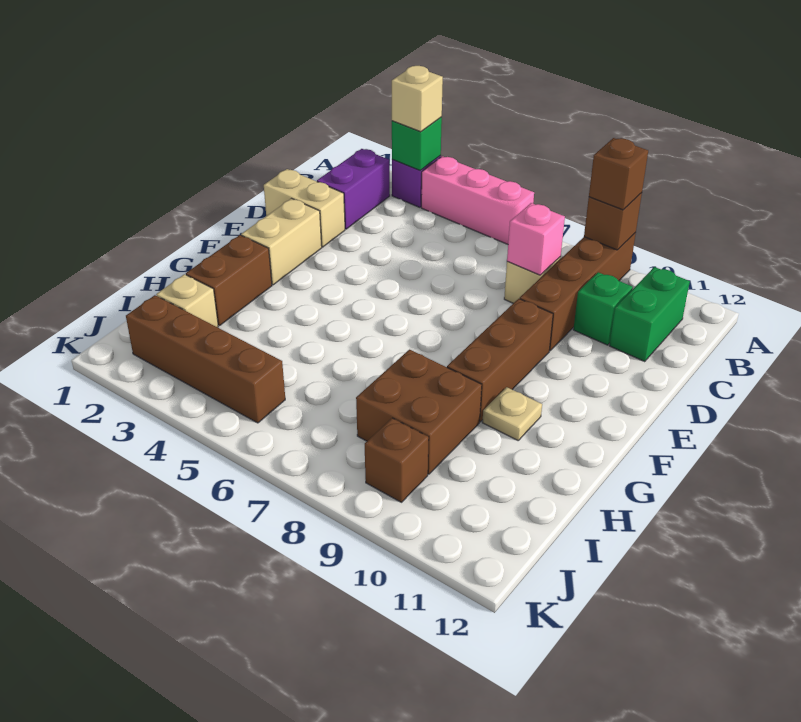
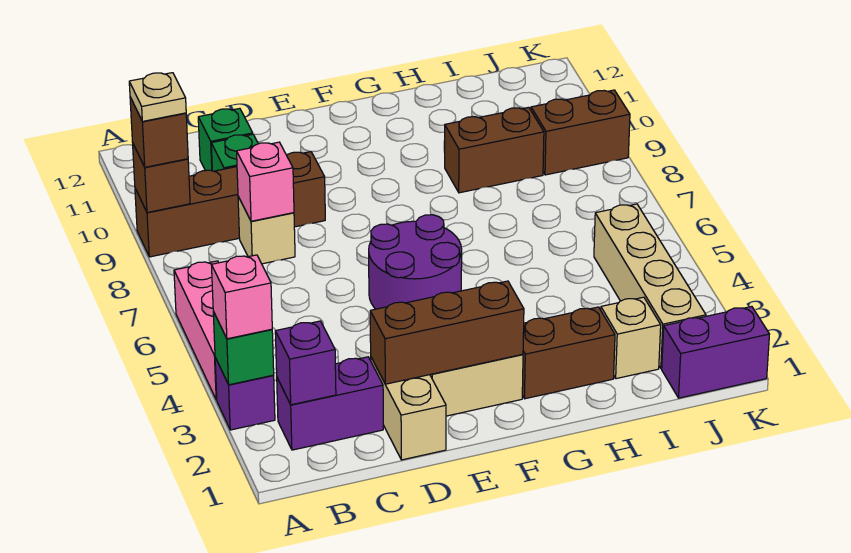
tan 1x1 brick [392,66,443,132] -> pink 1x1 brick [212,255,272,339]
none -> purple 1x1 brick [275,321,336,405]
green 1x2 brick [609,267,690,361] -> green 1x1 brick [198,108,253,171]
none -> purple 2x2 round brick [369,215,462,309]
brown 1x3 brick [447,299,553,422] -> brown 1x3 brick moved to [370,281,524,384]
tan 1x1 plate [482,387,542,440] -> tan 1x1 plate moved to [129,73,186,121]
brown 2x2 brick [356,350,482,474] -> brown 1x2 brick [445,107,544,193]
none -> purple 1x2 brick [662,306,770,398]
brown 1x4 brick [126,295,285,423] -> tan 1x4 brick [594,204,706,369]
brown 1x1 brick [365,418,429,502] -> brown 1x2 brick [531,90,630,175]

